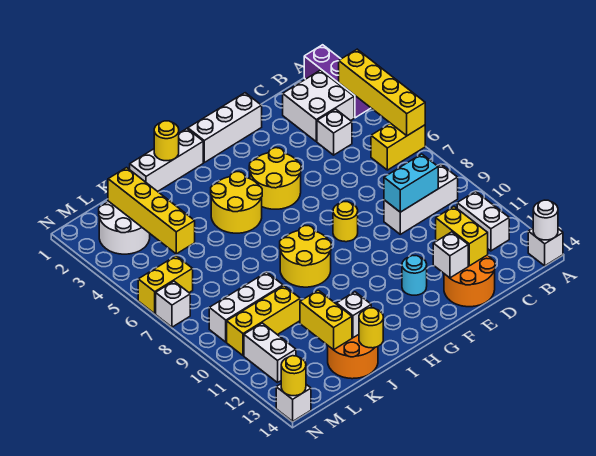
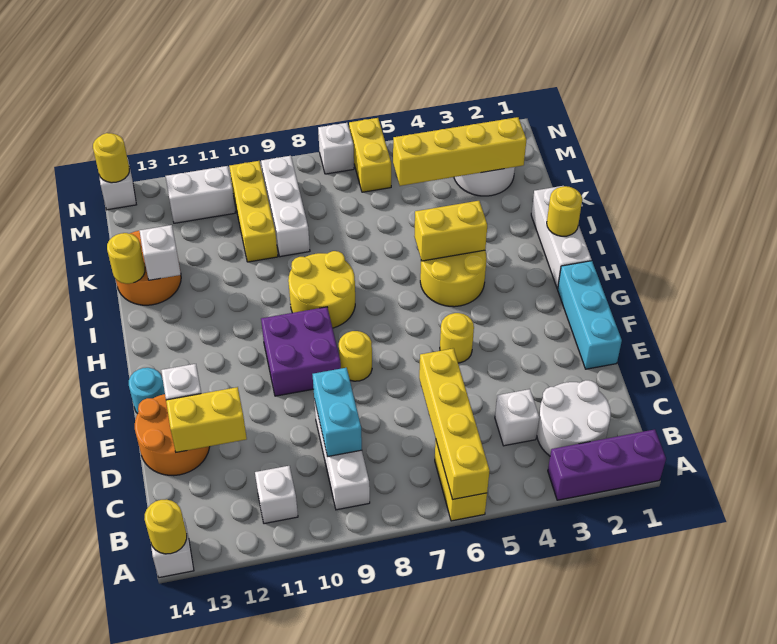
yellow 1x4 brick [339,49,425,136] -> yellow 1x4 brick turned to [419,348,490,499]
white 1x1 round brick [533,200,558,240] -> yellow 1x1 round brick [145,499,187,554]
white 2x2 brick [283,70,354,142] -> white 2x2 round brick [537,380,611,456]
white 1x2 brick [457,191,509,251] -> white 1x1 brick [255,466,298,524]
white 1x3 brick [188,93,262,162] -> cyan 1x3 brick [558,261,622,369]
yellow 2x2 round brick [249,148,301,209] -> yellow 1x1 round brick [440,313,474,363]
none -> purple 2x2 brick [261,307,341,396]
cyan 1x1 round brick [402,256,427,295] -> cyan 1x1 round brick moved to [129,368,165,414]
yellow 1x2 brick [300,290,352,350] -> yellow 1x2 brick moved to [414,201,487,261]

